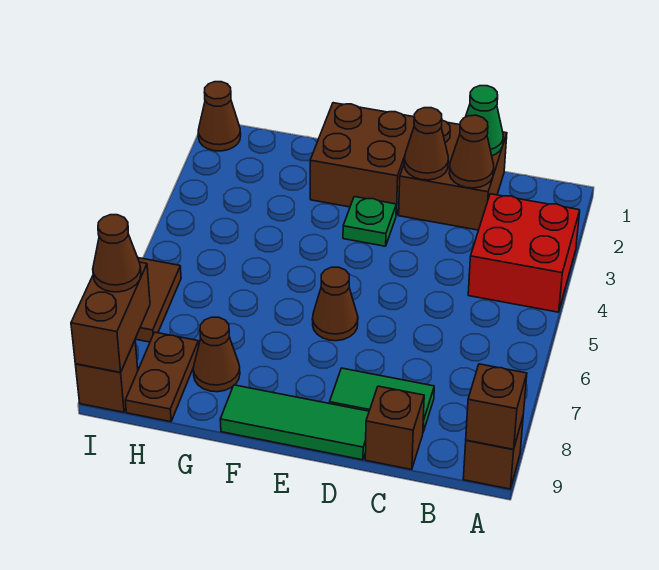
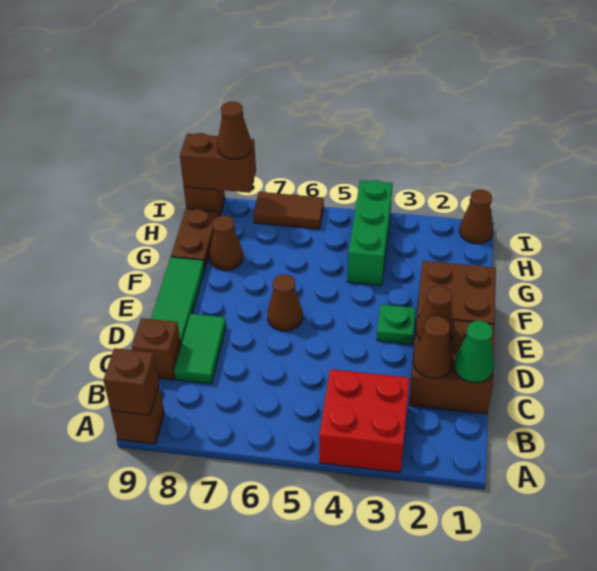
none -> green 1x3 brick [348,180,393,286]
brown 1x2 plate [125,332,199,422] -> brown 1x2 plate turned to [171,209,218,267]

